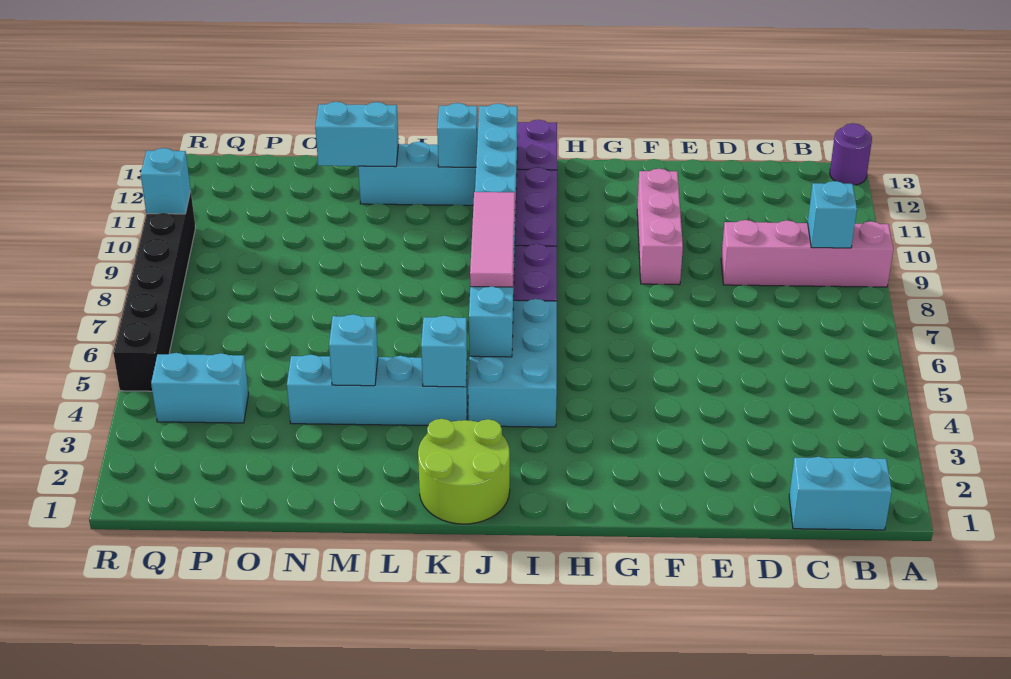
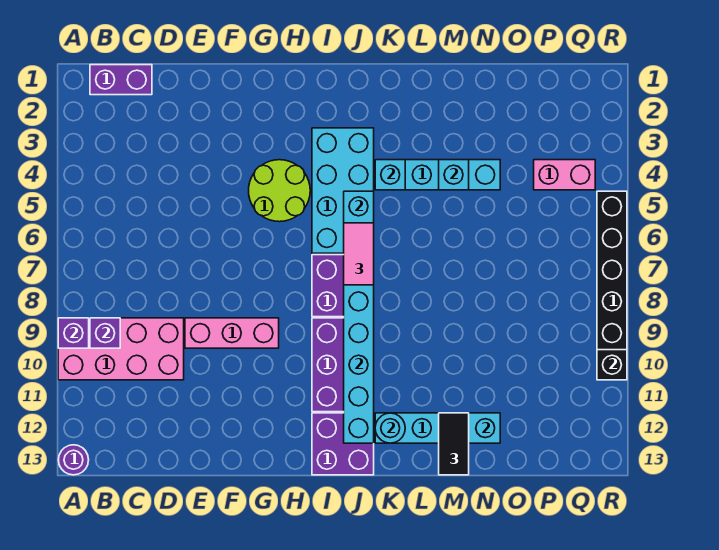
pink 1x4 brick [721,220,893,287] -> pink 2x4 brick [58,318,184,380]
none -> purple 1x1 brick [58,318,89,348]
cyan 1x2 brick [789,457,892,530] -> purple 1x2 brick [90,65,152,95]
cyan 1x1 brick [808,181,857,248] -> purple 1x1 brick [90,318,120,348]
pink 1x3 brick [637,169,683,285] -> pink 1x3 brick turned to [185,318,279,348]
cyan 2x3 brick [468,299,557,427] -> cyan 2x4 brick [312,128,374,253]
lime 2x2 round brick [418,419,510,524] -> lime 2x2 round brick moved to [249,160,310,222]
pink 1x3 tile [470,192,515,287] -> pink 1x2 tile [344,223,374,285]
cyan 1x1 brick [437,103,478,167] -> cyan 1x1 round brick [375,413,405,443]
none -> black 1x2 tile [439,413,469,475]
cyan 1x2 brick [151,353,249,423] -> pink 1x2 brick [534,160,595,190]
cyan 1x1 brick [141,148,191,214] -> black 1x1 brick [597,350,627,380]

